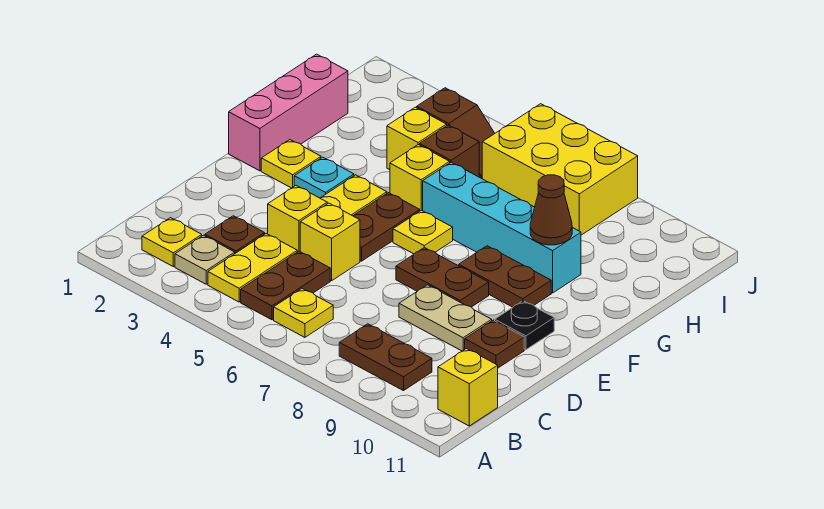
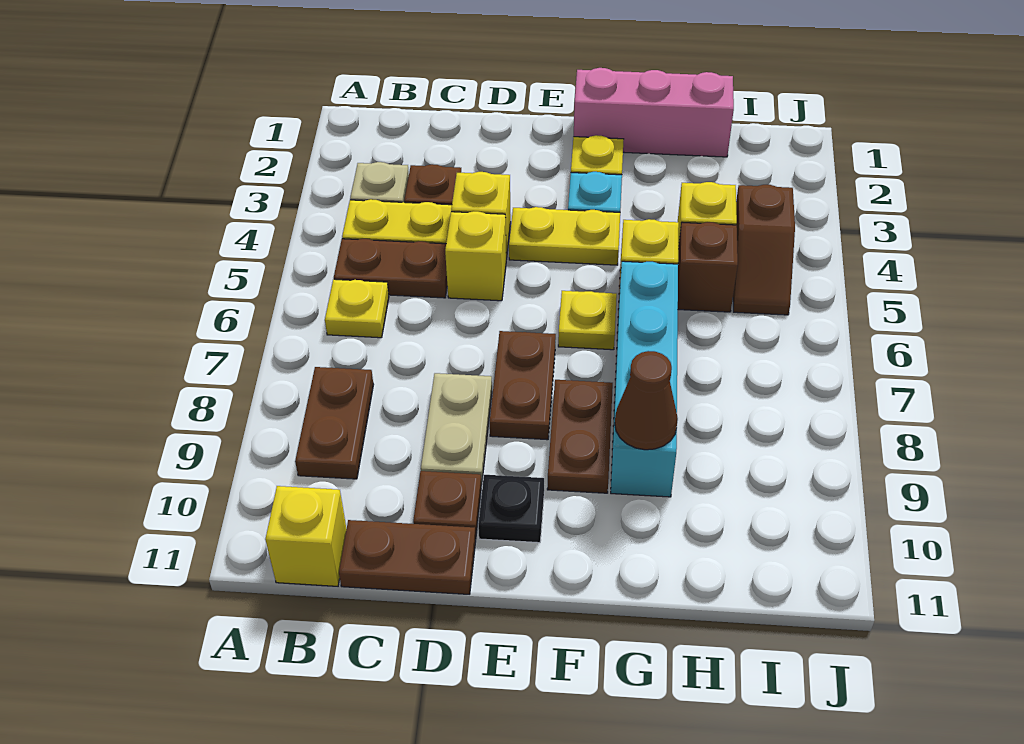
yellow 1x1 plate [142,218,202,267] -> none
brown 1x2 plate [354,193,420,261] -> brown 1x2 plate moved to [339,520,476,594]
yellow 2x3 brick [482,104,638,235] -> none

